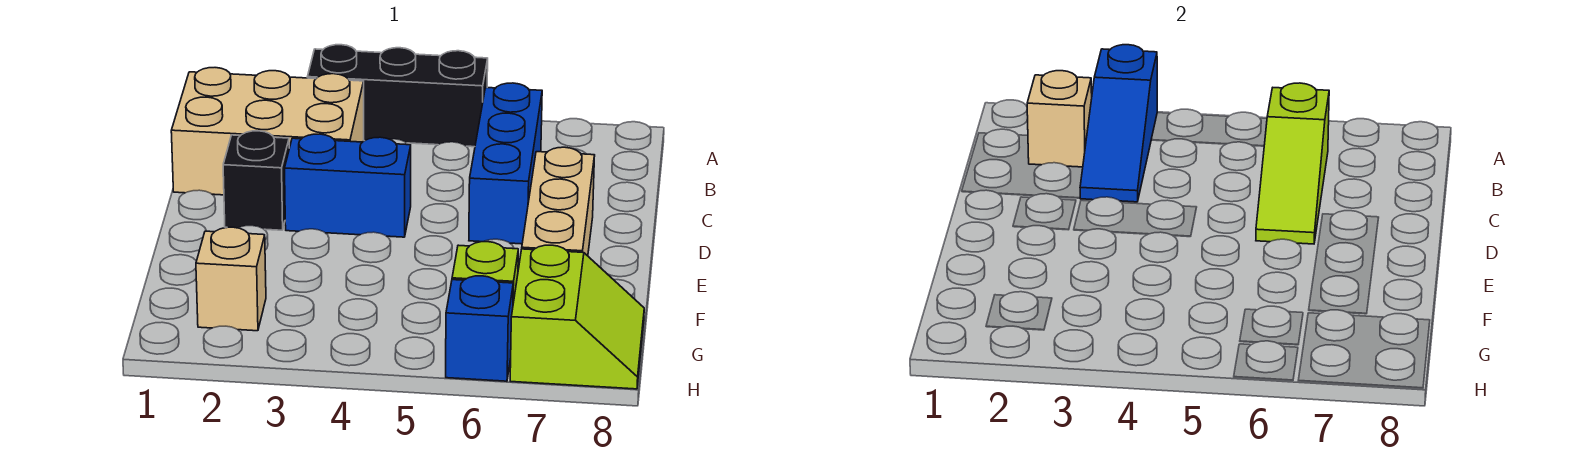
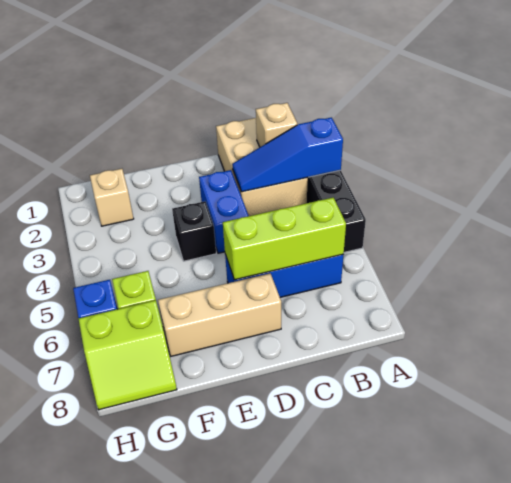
lime 1x3 slope [1256,83,1329,244] -> lime 1x3 brick [223,198,346,280]
black 1x1 brick [223,131,289,230] -> black 1x1 brick moved to [172,201,216,261]

